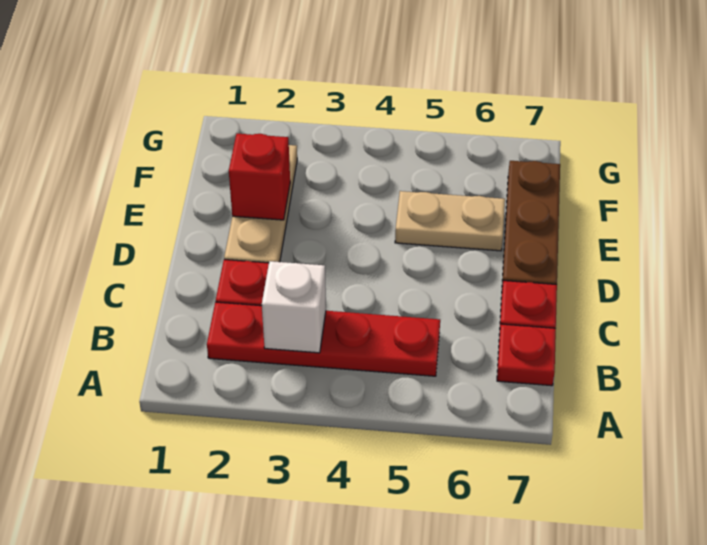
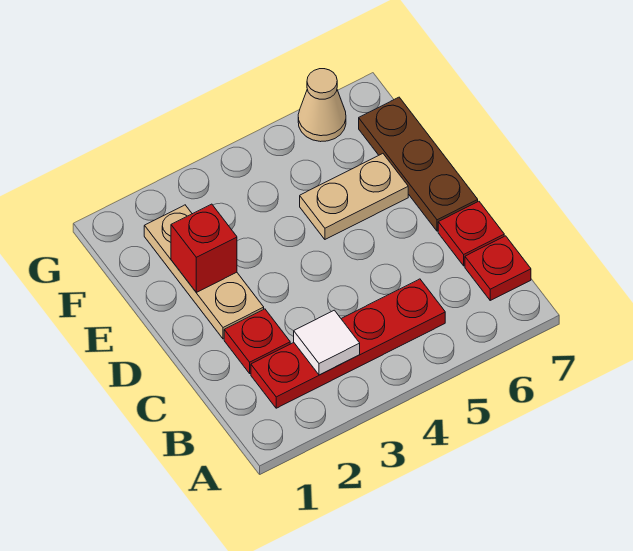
white 1x1 brick [262,261,326,353] -> white 1x1 tile [294,310,360,375]
none -> tan 1x1 cone [298,69,346,142]

